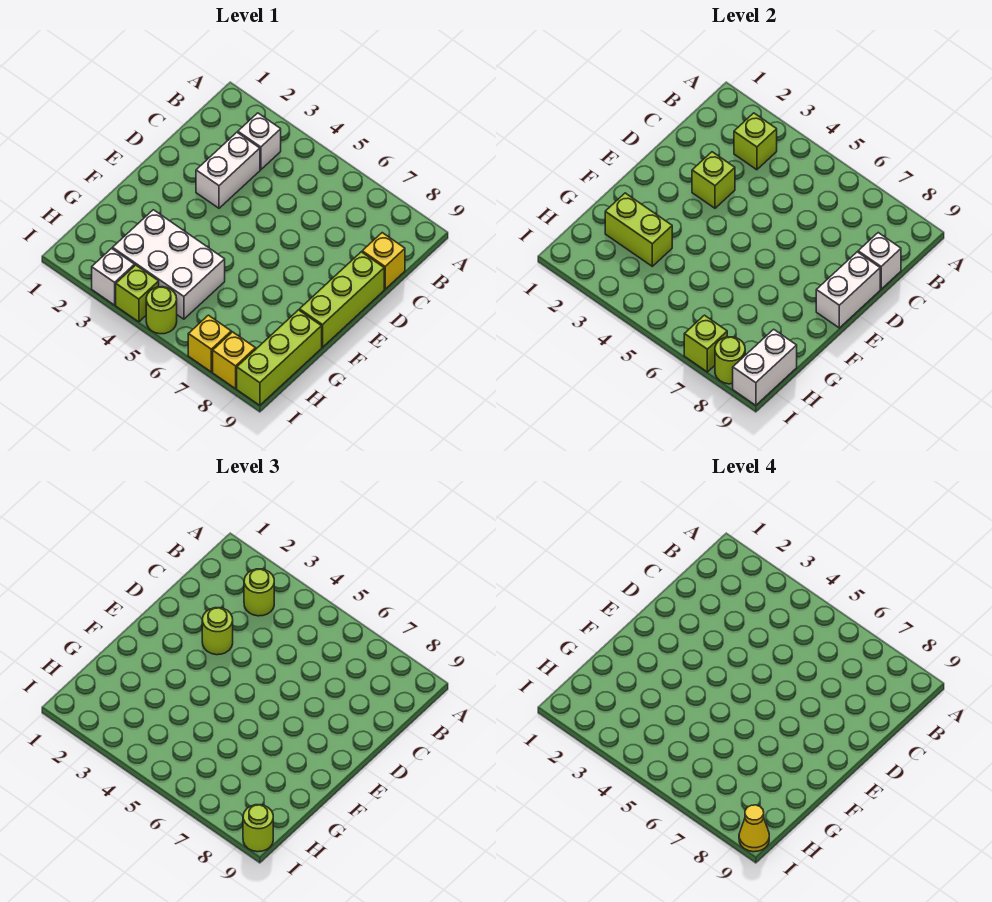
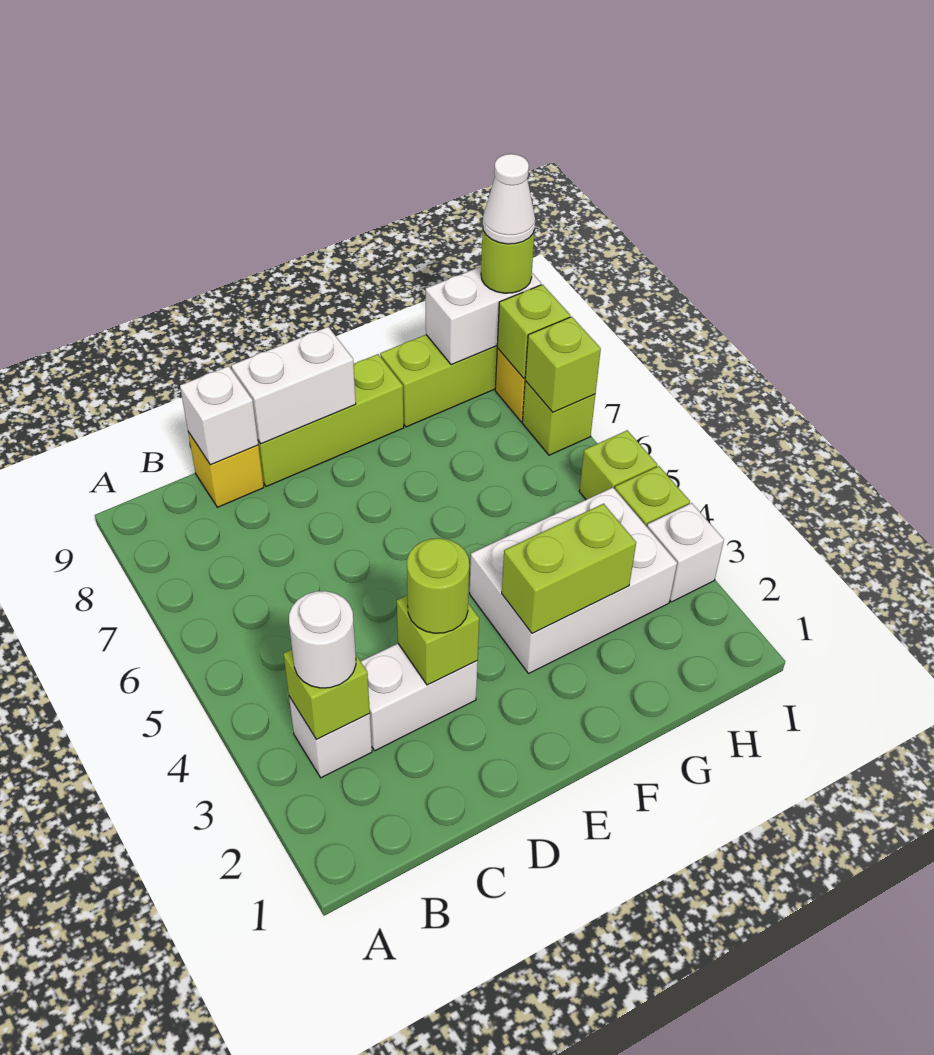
lime 1x1 round brick [244,569,274,616] -> white 1x1 round brick [289,591,356,688]
lime 1x2 brick [605,193,672,266] -> lime 1x2 brick turned to [502,504,636,634]
white 2x3 brick [112,210,225,319] -> white 2x3 brick turned to [470,487,677,673]
lime 1x1 round brick [146,287,177,334] -> lime 1x1 brick [579,430,657,500]
yellow 1x1 brick [188,315,231,372] -> lime 1x1 brick [522,381,595,455]
lime 1x1 round brick [715,337,745,384] -> lime 1x1 brick [497,285,570,378]
yellow 1x1 cone [739,805,769,852] -> white 1x1 cone [483,154,535,244]

